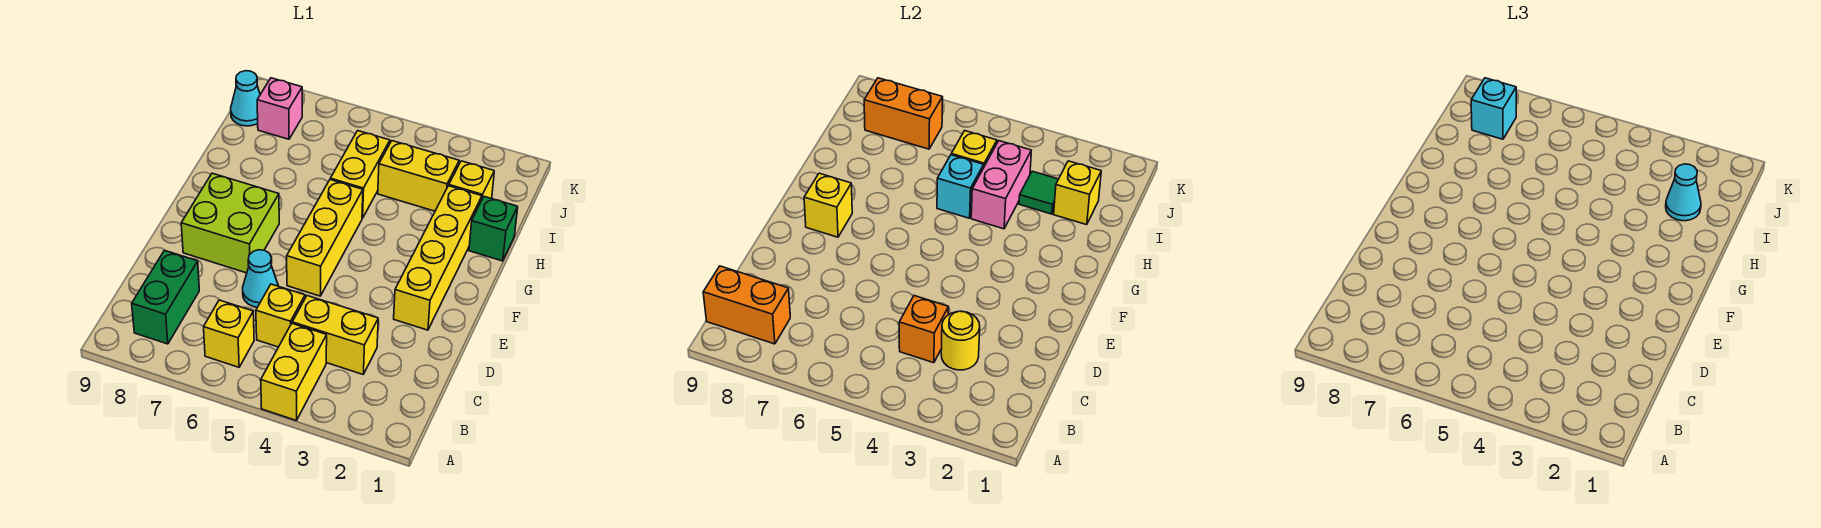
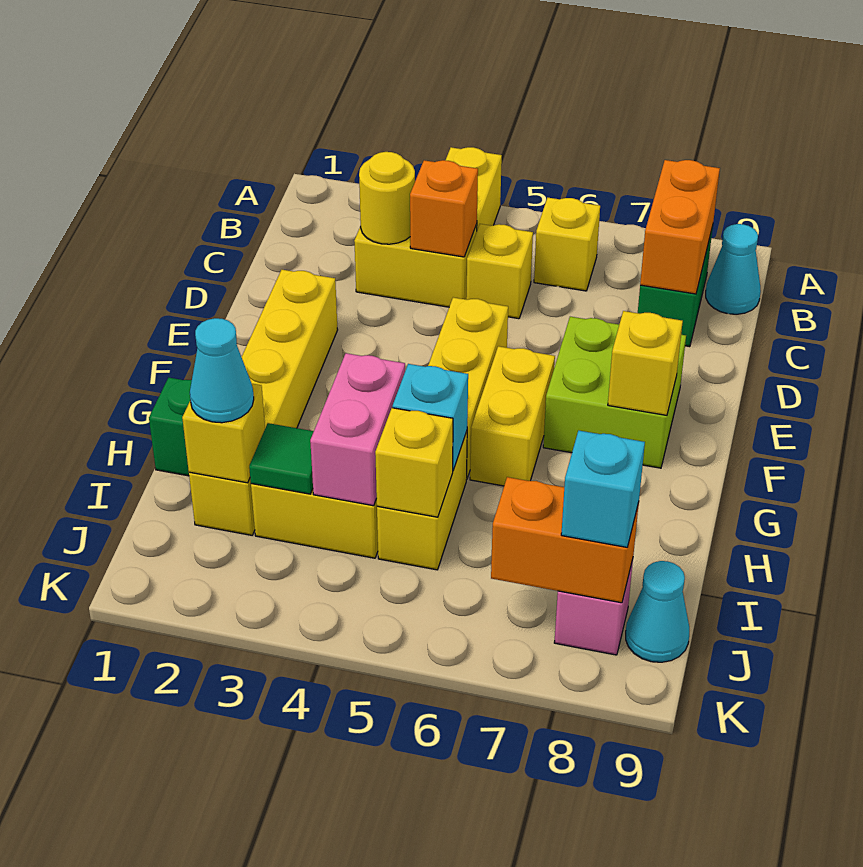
orange 1x2 brick [703,266,790,344] -> orange 1x2 brick turned to [640,160,720,294]
cyan 1x1 cone [243,250,278,307] -> cyan 1x1 cone moved to [706,224,761,314]
none -> yellow 1x2 brick [470,346,555,486]

